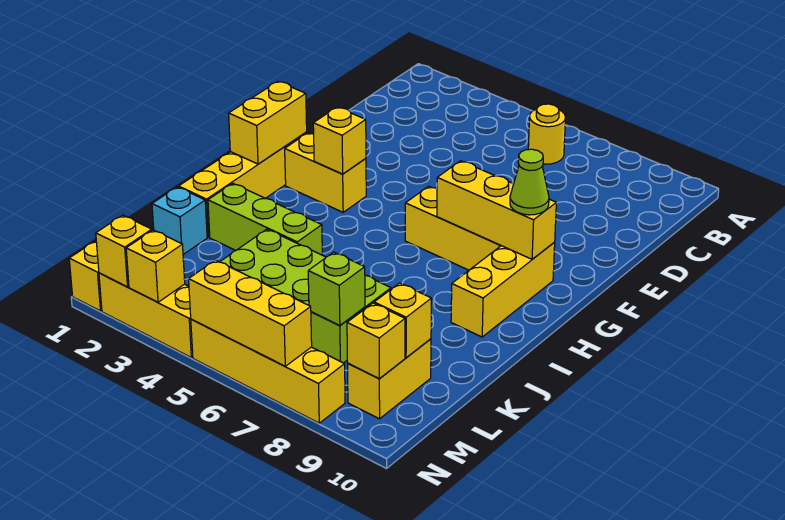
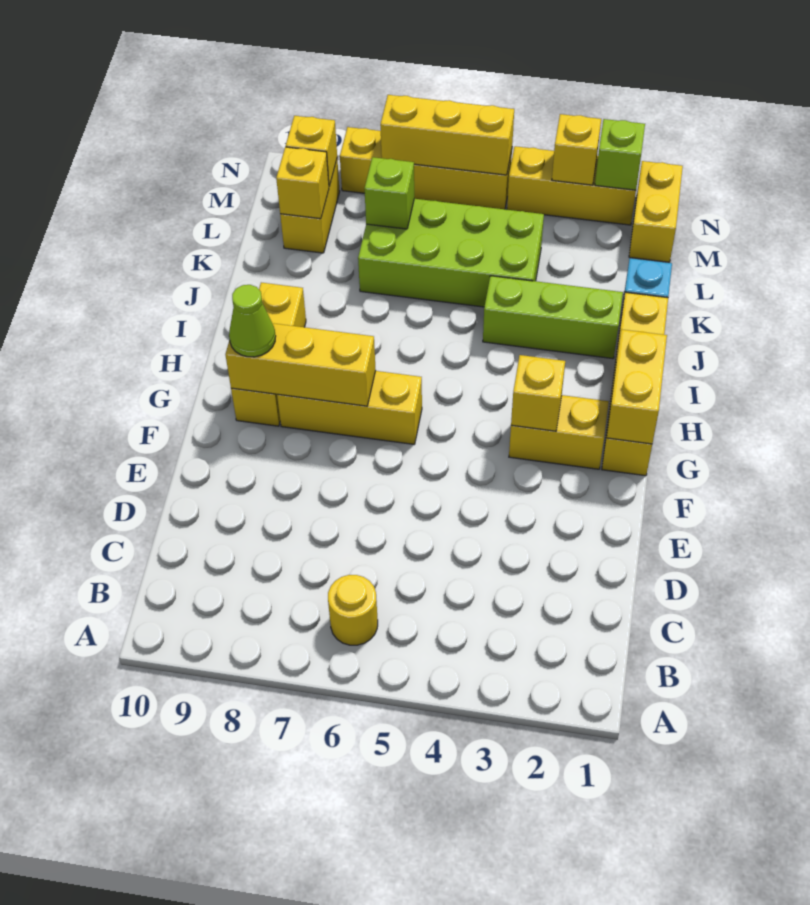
yellow 1x1 brick [96,215,152,287] -> lime 1x1 brick [595,119,645,190]

